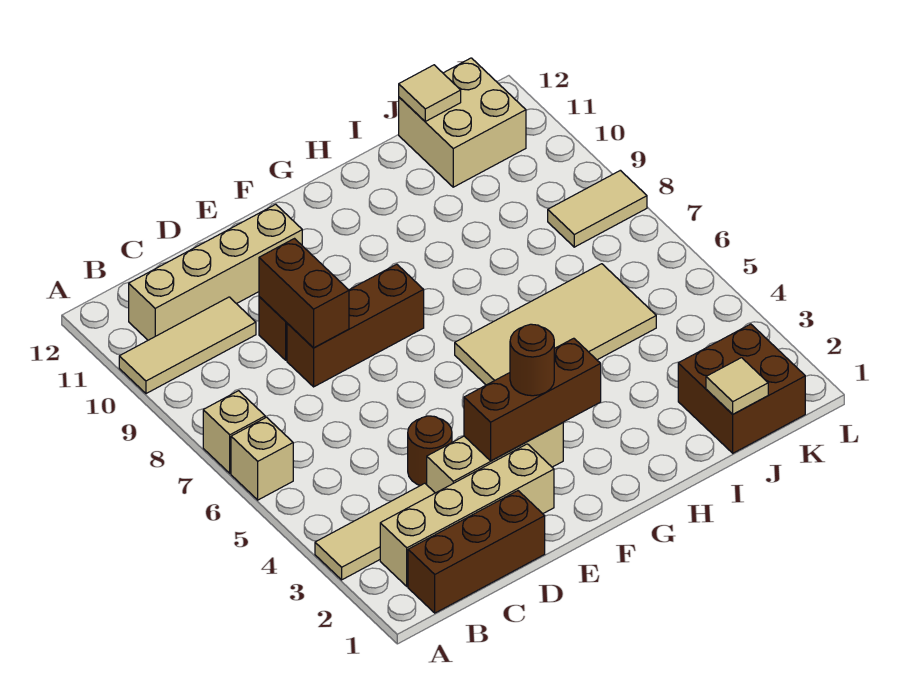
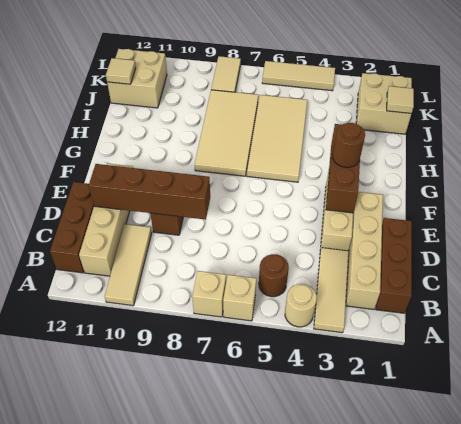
none -> tan 1x1 round brick [285,284,317,327]
brown 1x1 round brick [408,416,452,486] -> brown 1x1 round brick moved to [259,254,289,297]
brown 1x3 brick [287,264,424,387] -> brown 1x3 brick moved to [50,182,94,273]
brown 1x2 brick [259,239,349,348] -> brown 1x4 brick [89,164,210,220]
none -> tan 2x4 tile [195,90,258,176]
brown 2x2 brick [678,324,805,453] -> tan 2x2 brick [356,73,412,134]
none -> tan 1x3 tile [262,61,335,91]

